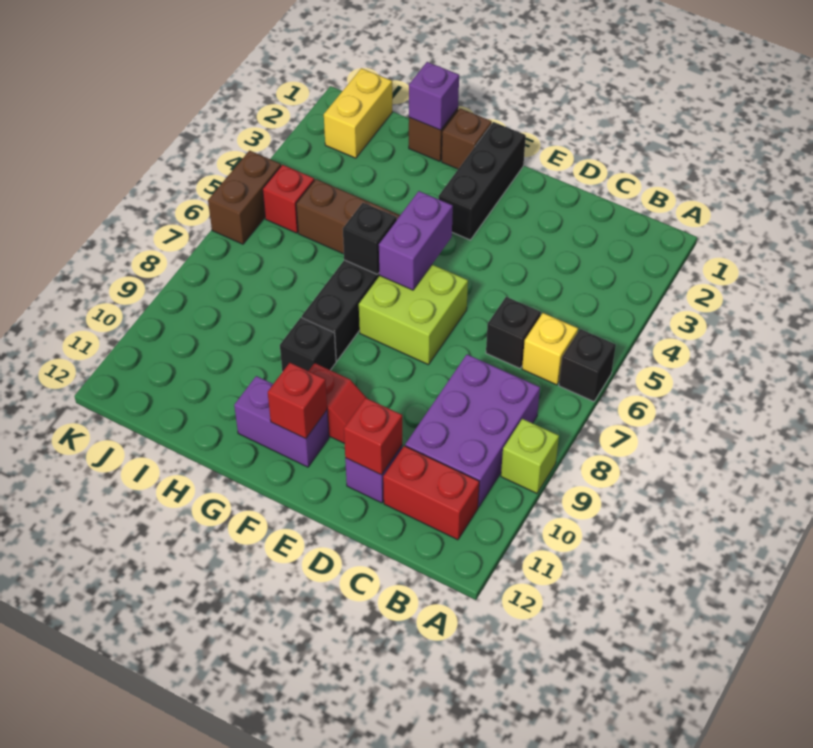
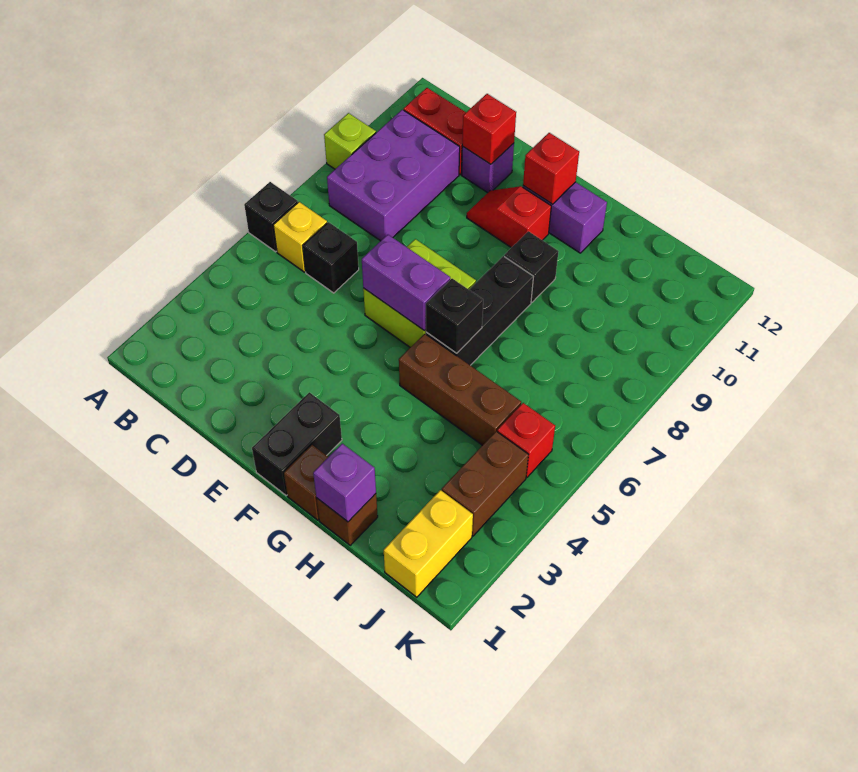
black 1x3 brick [439,122,526,240] -> black 1x2 brick [252,392,342,496]
purple 1x2 brick [379,191,453,290] -> purple 1x2 brick turned to [362,235,450,331]
brown 1x2 brick [208,151,281,244] -> brown 1x2 brick moved to [442,431,528,536]

